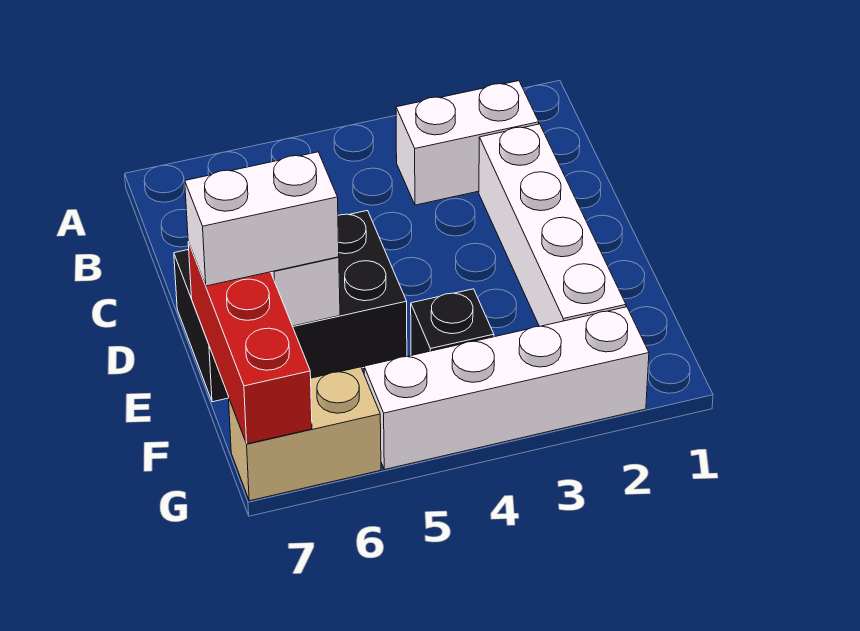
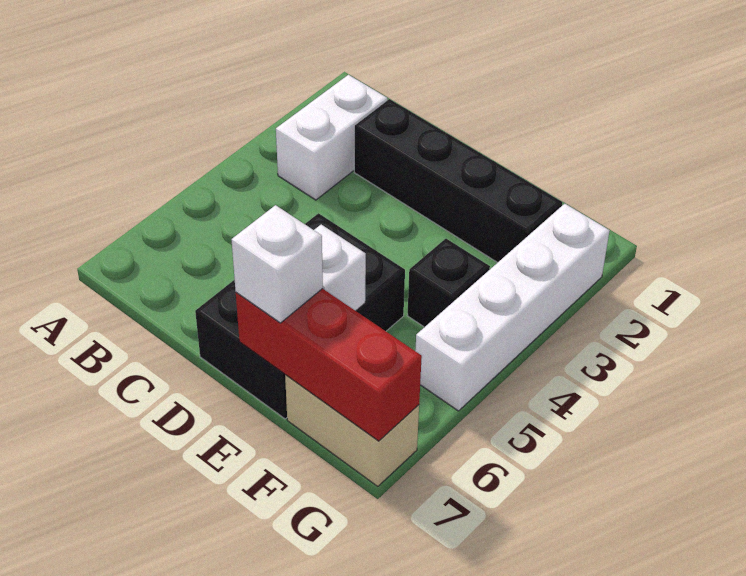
white 1x4 brick [479,124,626,326] -> black 1x4 brick [354,99,562,263]
white 1x2 brick [185,152,339,286] -> white 1x1 brick [231,205,323,323]
tan 1x2 brick [229,367,381,501] -> tan 1x2 brick turned to [285,375,419,486]

